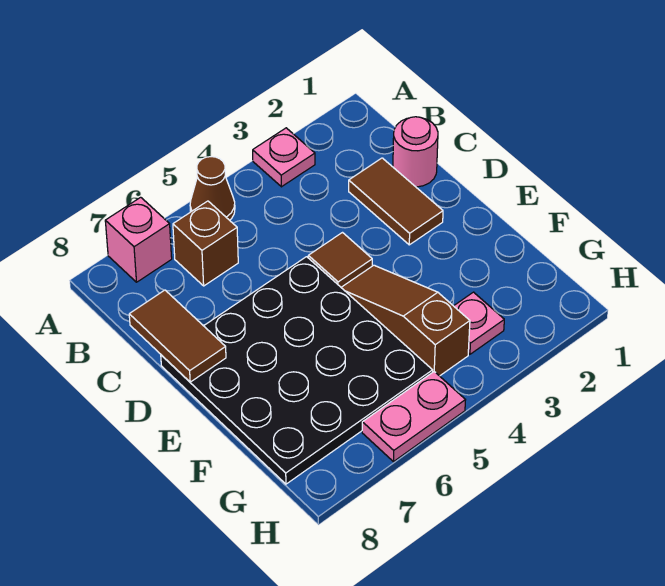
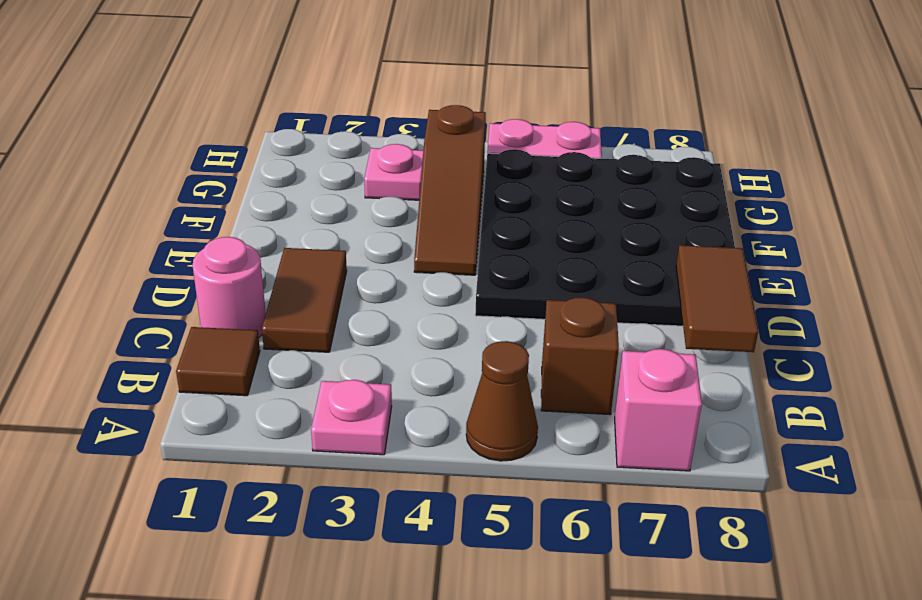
brown 1x1 tile [308,233,372,287] -> brown 1x1 tile moved to [176,327,260,396]

